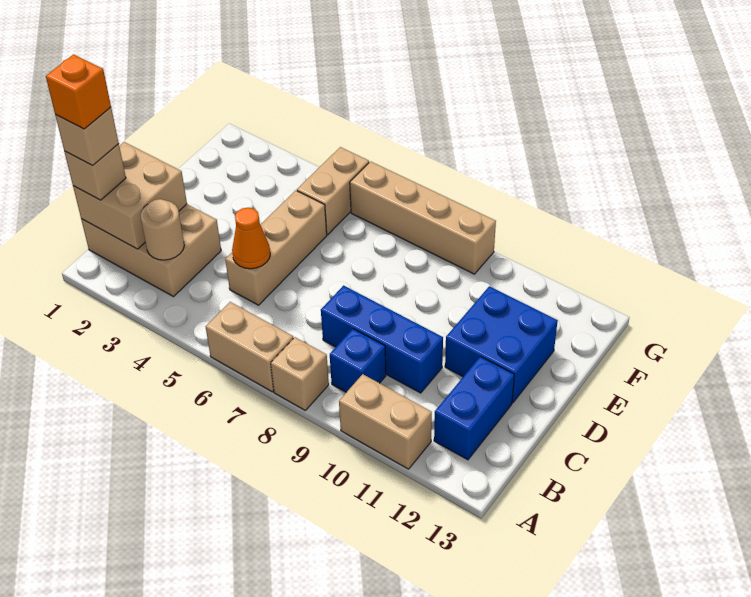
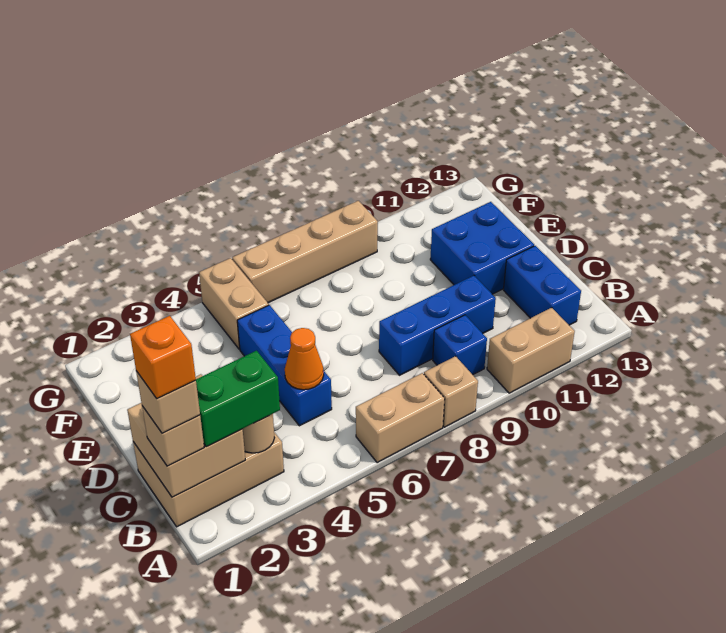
none -> green 1x2 brick [196,351,280,447]
tan 1x3 brick [225,190,327,305] -> blue 1x3 brick [237,305,332,426]

